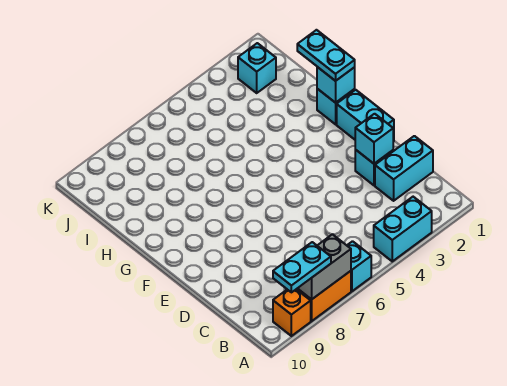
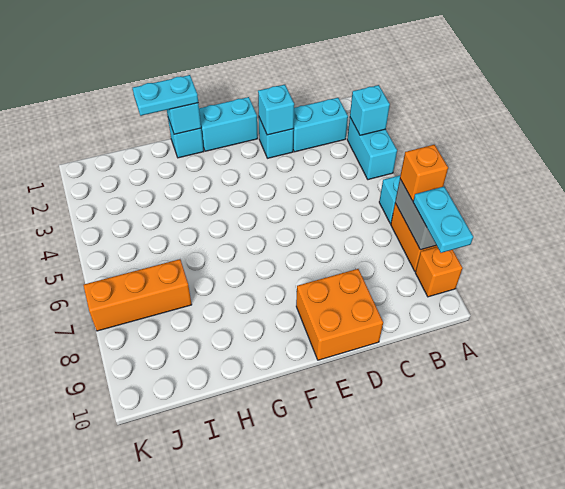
none -> orange 1x1 brick [400,145,448,201]
cyan 1x2 brick [375,136,433,201] -> cyan 1x2 brick turned to [293,98,348,152]
none -> orange 2x2 brick [296,269,383,360]
none -> orange 1x3 brick [83,259,192,331]
cyan 1x1 brick [238,43,276,93] -> cyan 1x1 brick moved to [350,85,390,135]

